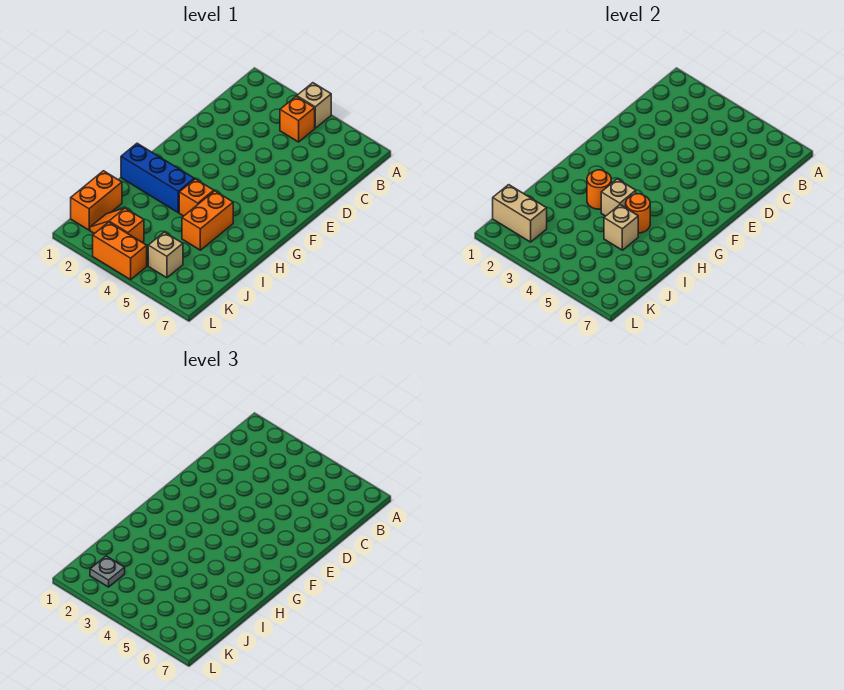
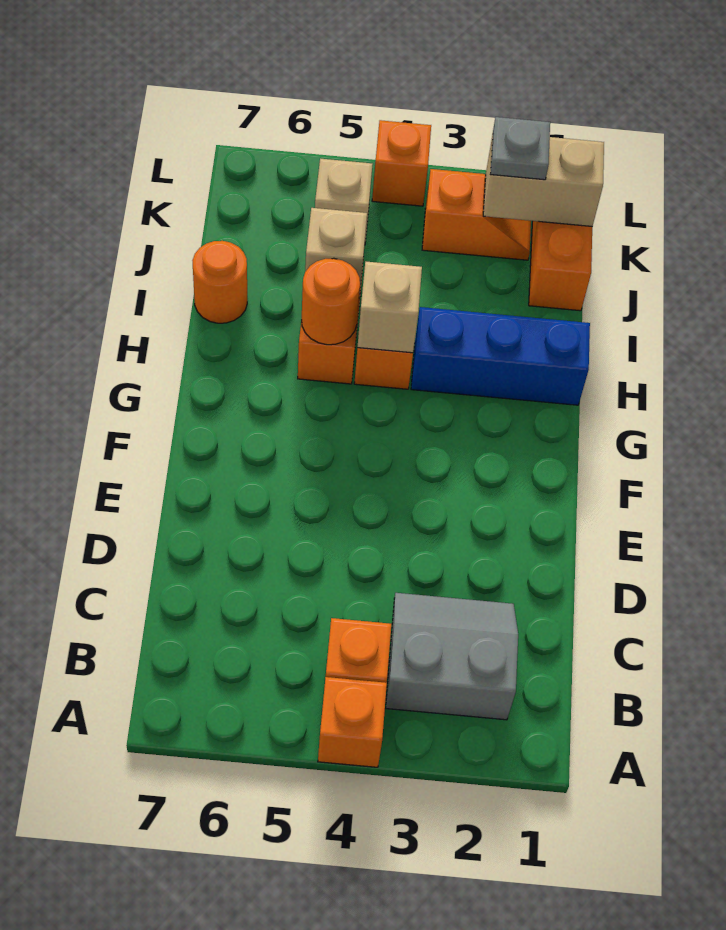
tan 1x1 brick [297,83,331,128] -> orange 1x1 brick [318,677,387,767]
none -> grey 2x2 slope [386,593,518,720]
orange 1x1 round brick [587,170,611,209] -> orange 1x1 round brick moved to [192,241,247,323]
orange 1x2 brick [93,222,147,280] -> orange 1x1 brick [372,120,431,206]

